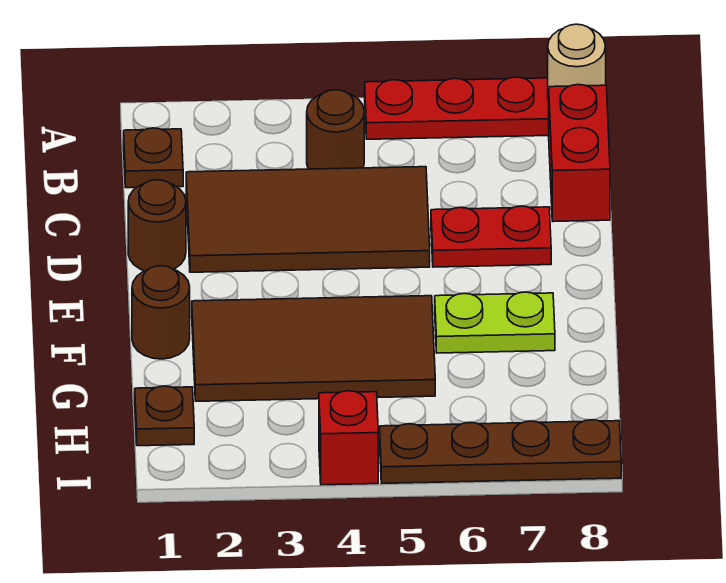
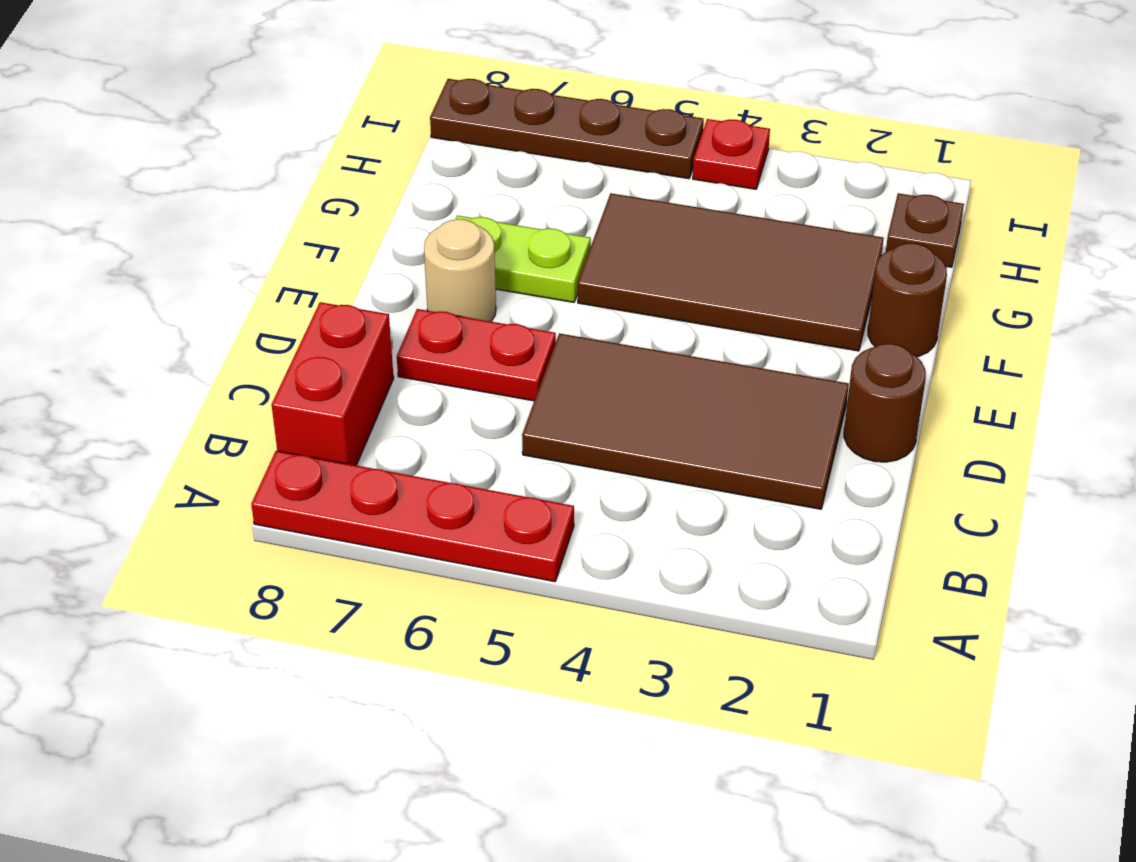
tan 1x1 round brick [548,24,606,101] -> tan 1x1 round brick moved to [424,219,496,322]
brown 1x1 plate [124,128,183,188] -> none
brown 1x1 round brick [307,90,364,169] -> none
red 1x1 brick [319,391,378,485] -> red 1x1 plate [693,119,770,189]

